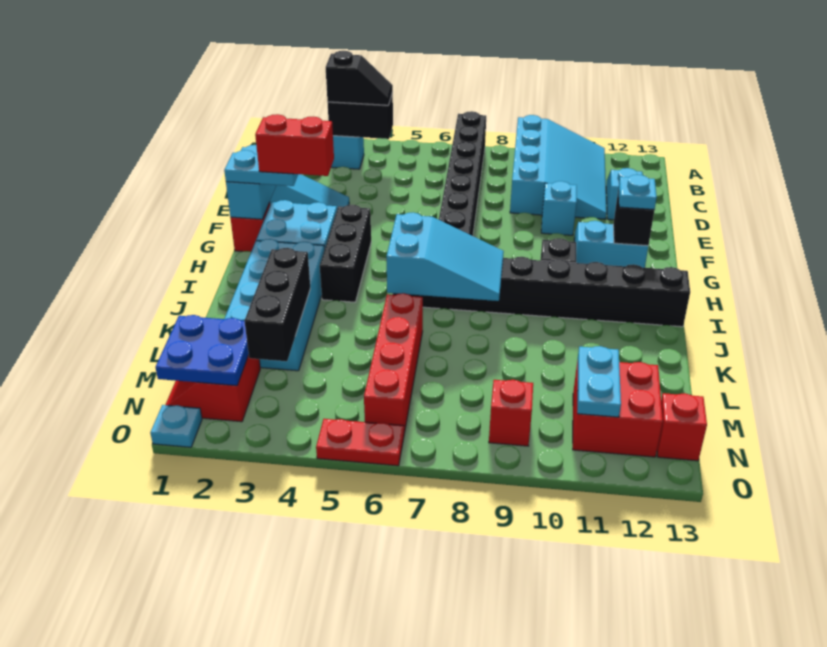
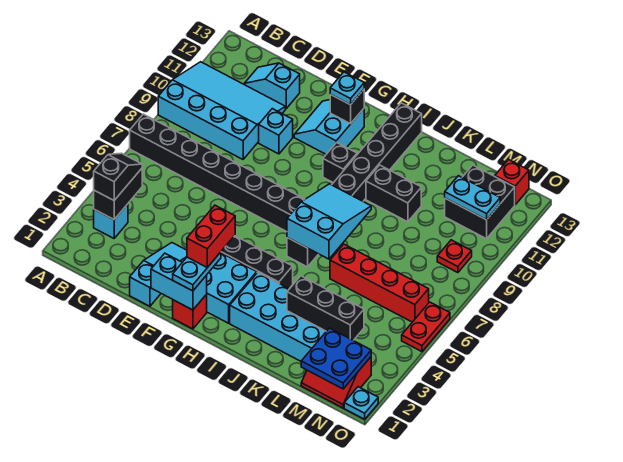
none -> black 1x2 brick [366,165,421,222]
red 2x2 brick [573,360,663,457] -> black 2x2 brick [445,165,515,239]
red 1x1 brick [489,380,533,446] -> red 1x1 plate [437,240,472,273]

